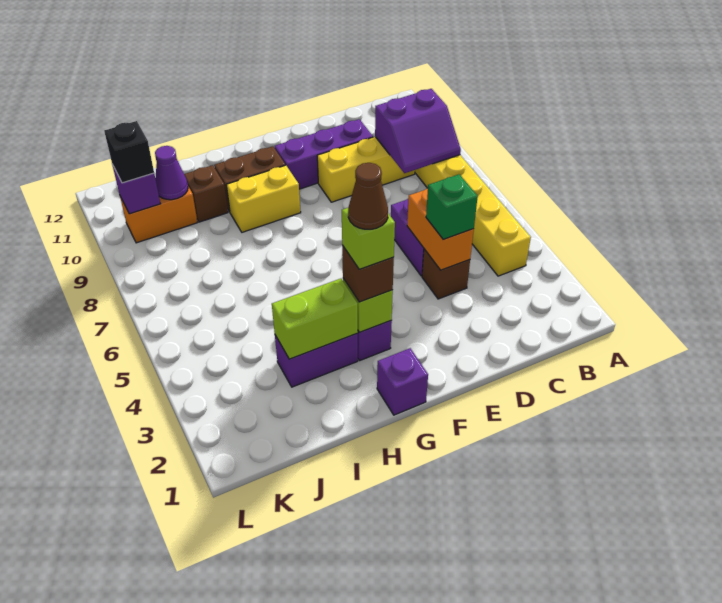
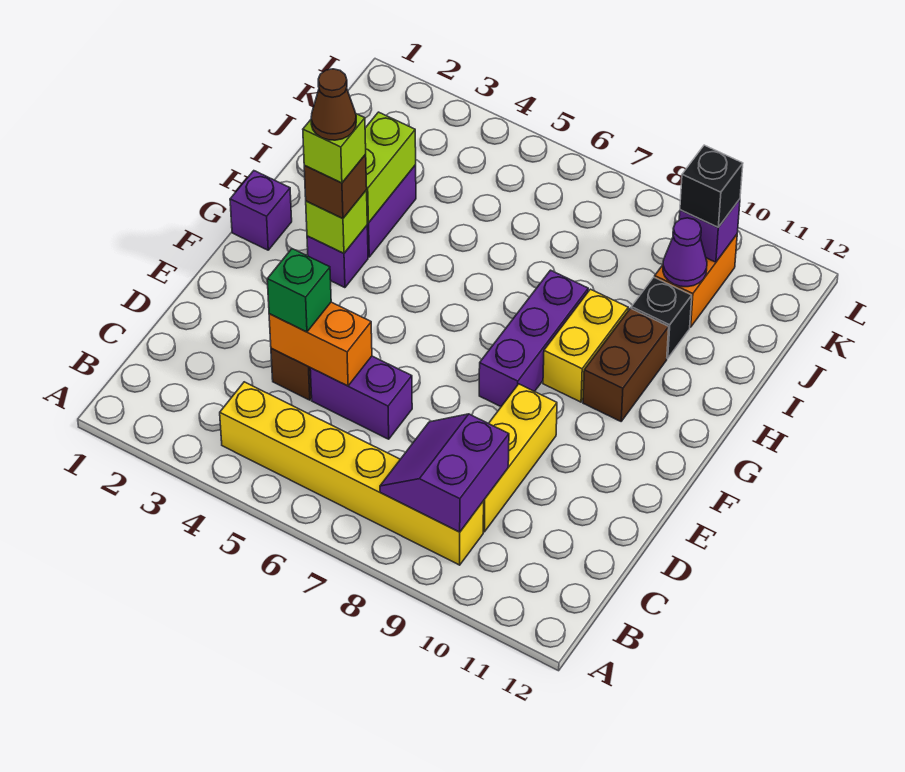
purple 1x3 brick [275,119,373,189] -> purple 1x3 brick moved to [479,270,588,406]
brown 1x1 brick [184,165,228,222] -> black 1x1 brick [631,277,692,358]

